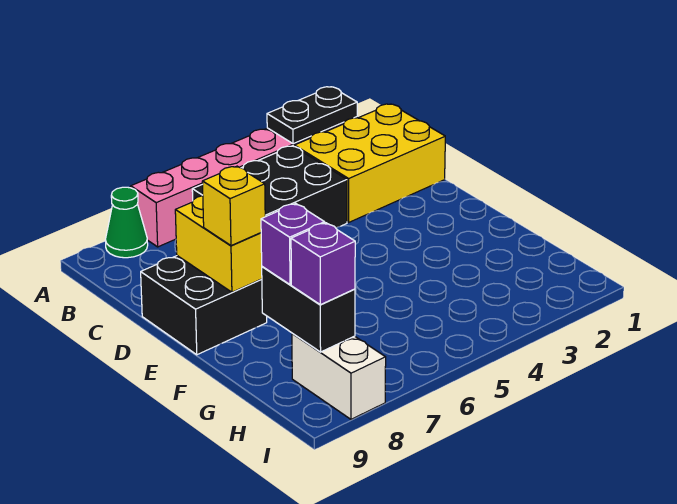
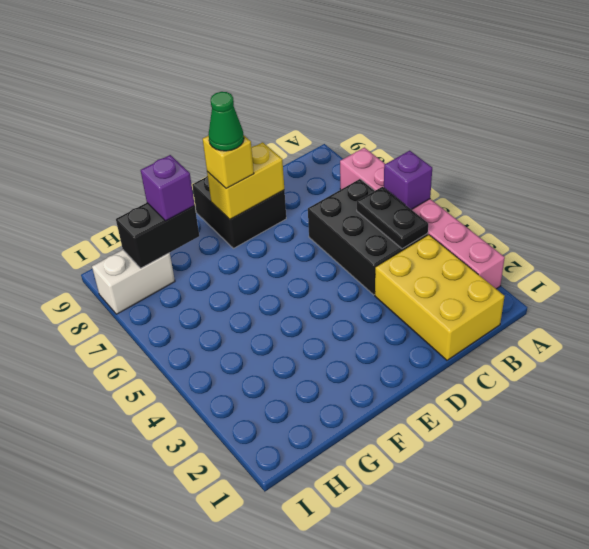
black 1x2 plate [267,87,357,144] -> black 1x2 plate moved to [357,187,428,249]
green 1x1 cone [105,187,148,258] -> green 1x1 cone moved to [208,92,244,151]
purple 1x1 brick [291,223,355,305] -> purple 1x1 brick moved to [384,151,432,210]

